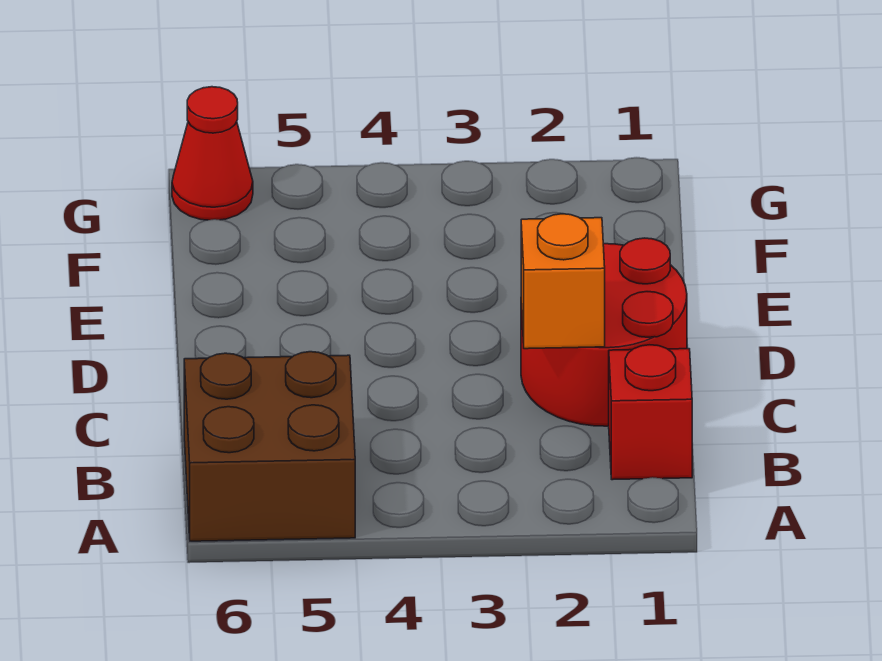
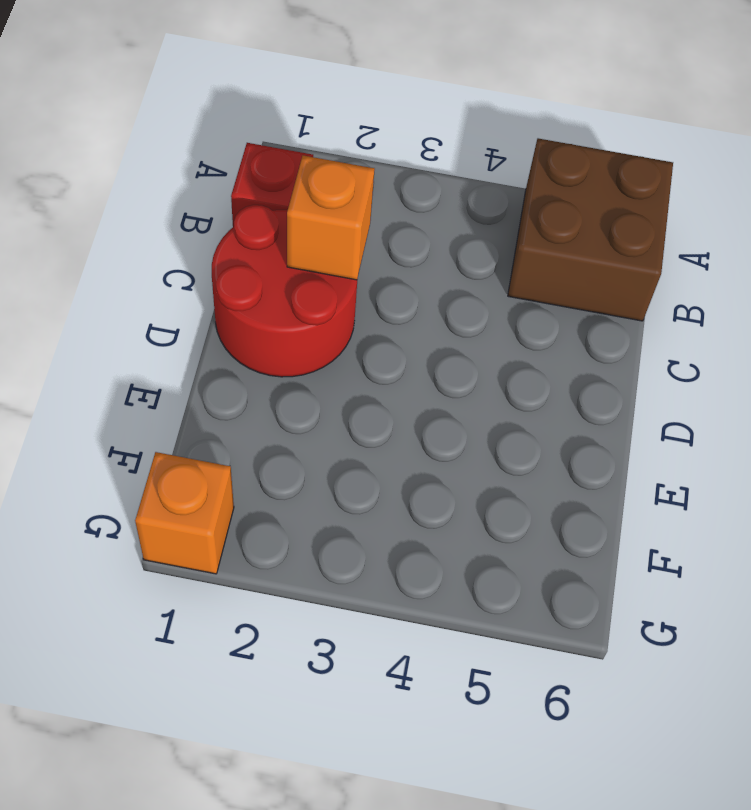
none -> orange 1x1 brick [135,452,234,574]
red 1x1 cone [172,87,253,220] -> none

